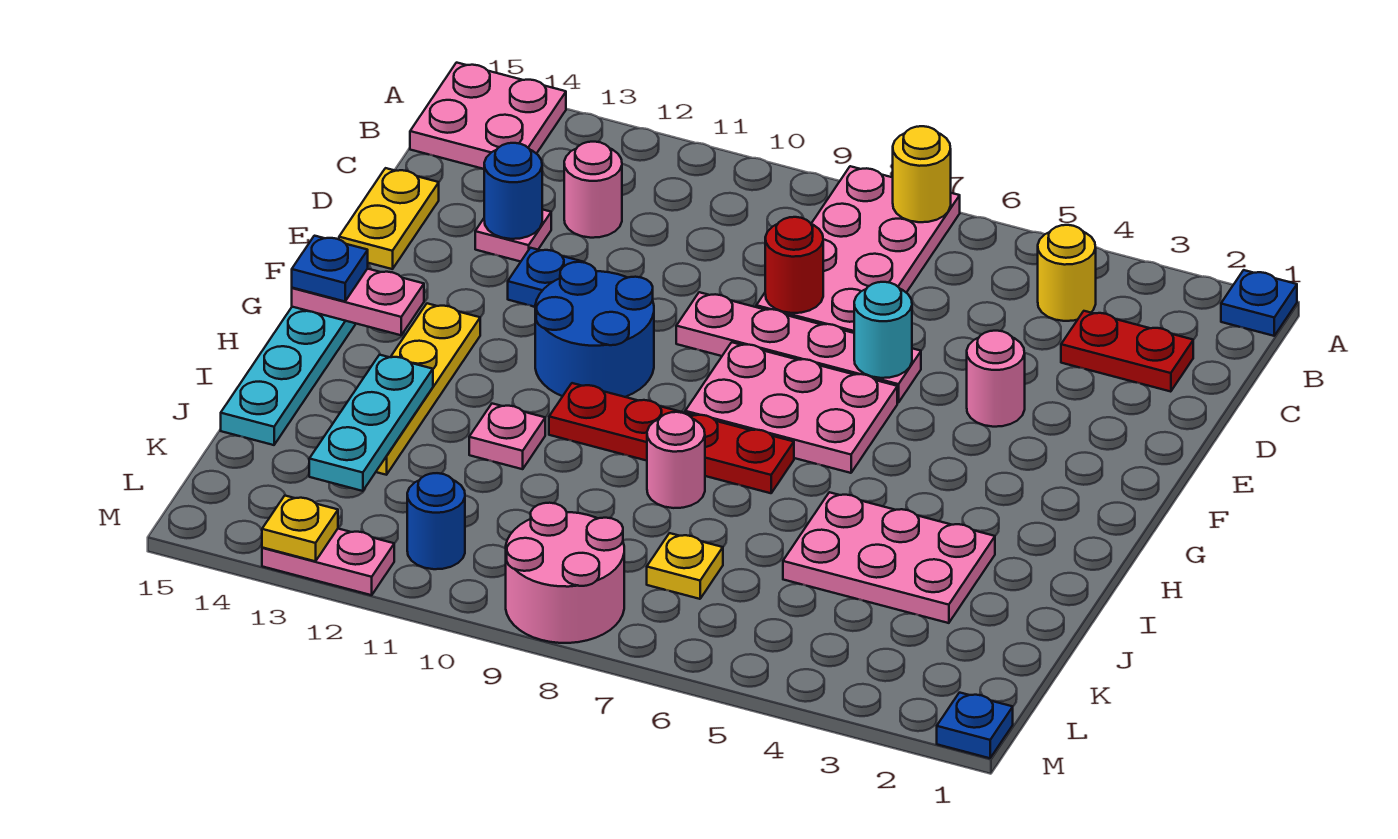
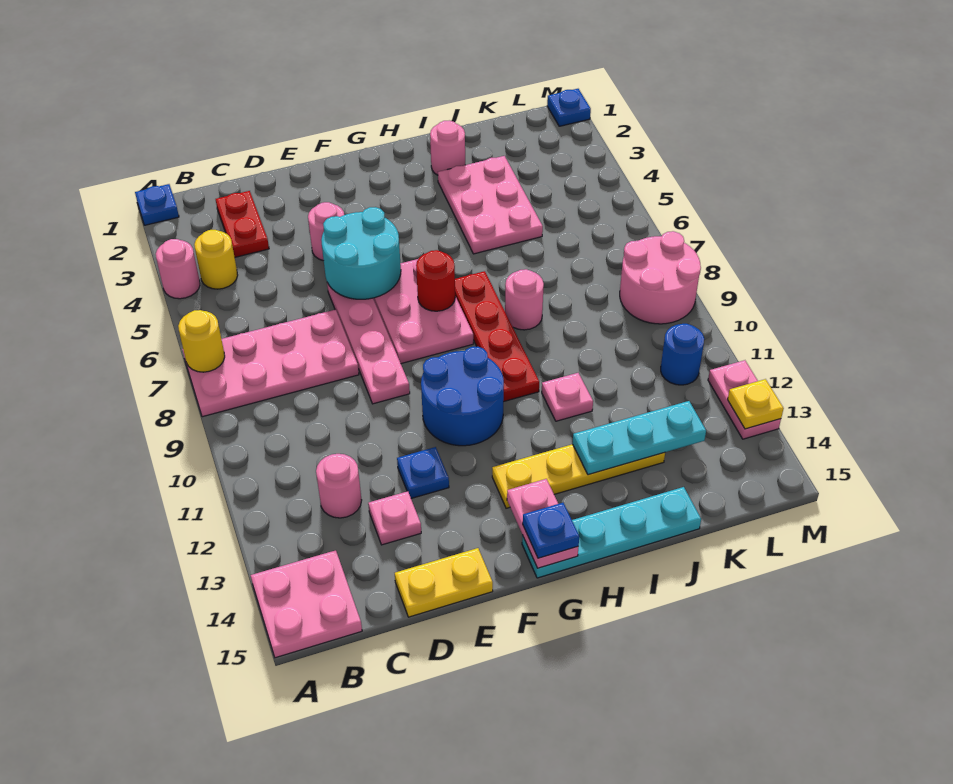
none -> pink 1x1 round brick [156,239,200,299]
red 1x1 round brick [765,217,823,313] -> red 1x1 round brick moved to [416,250,455,311]
blue 1x1 round brick [484,143,542,239] -> none
cyan 1x1 round brick [854,282,912,378] -> cyan 2x2 round brick [321,207,401,299]
none -> pink 1x1 round brick [430,120,465,175]
yellow 1x1 plate [647,533,723,599] -> none

